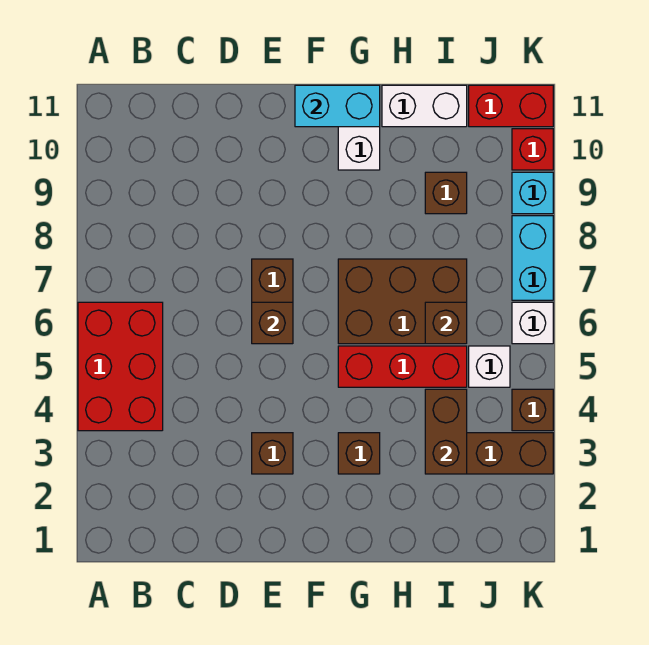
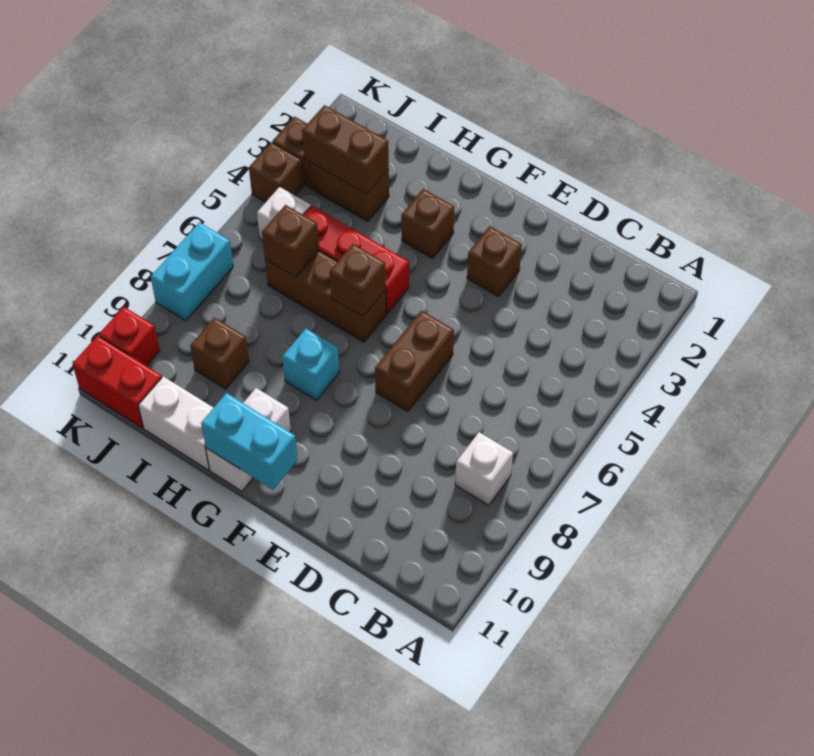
red 2x3 brick [78,302,163,431] -> none
brown 1x1 brick [252,302,293,344] -> brown 1x1 brick moved to [330,244,386,316]
brown 2x3 brick [338,259,467,344] -> brown 1x3 brick [265,251,386,342]
brown 1x2 brick [425,389,467,474] -> brown 1x2 brick turned to [302,105,389,194]
white 1x1 brick [512,302,553,344] -> white 1x1 brick moved to [455,432,513,505]
cyan 1x1 brick [512,172,553,214] -> cyan 1x1 brick moved to [282,329,339,400]

